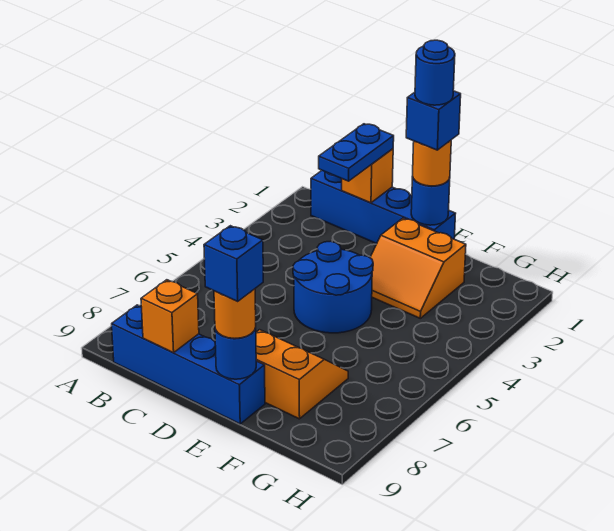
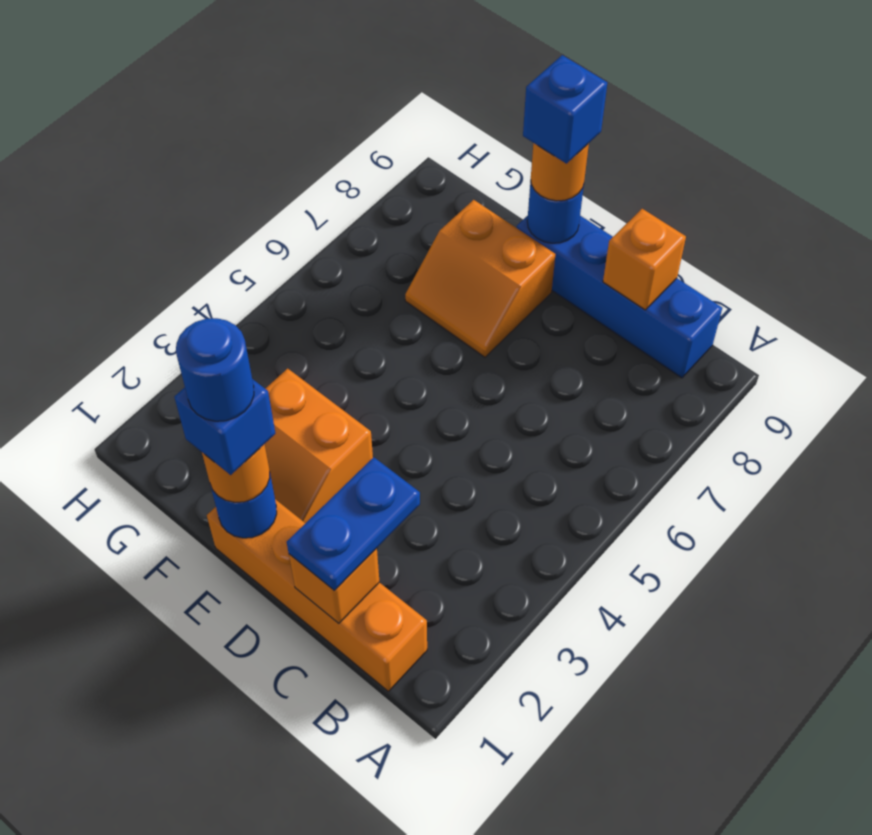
blue 1x4 brick [311,171,456,244] -> orange 1x4 brick [207,499,427,691]
blue 2x2 round brick [293,241,373,333] -> none
orange 2x2 slope [370,218,466,318] -> orange 2x2 slope turned to [265,369,373,523]

